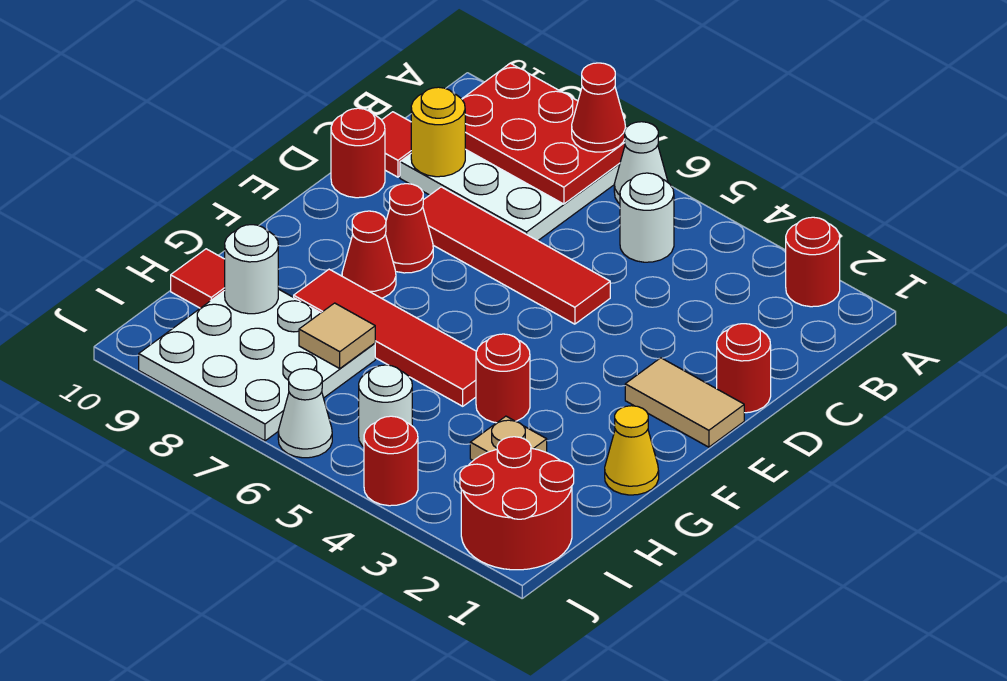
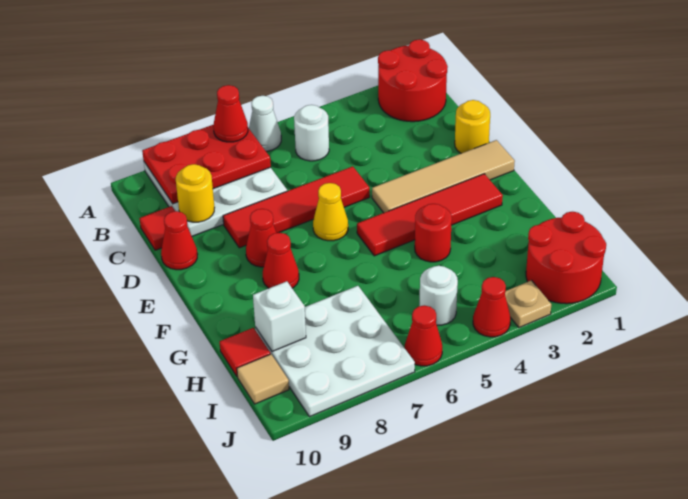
red 1x1 round brick [786,217,840,307] -> red 2x2 round brick [378,39,448,122]
red 1x1 round brick [717,324,771,413] -> yellow 1x1 round brick [455,100,490,153]
red 1x1 round brick [331,108,385,198] -> red 1x1 cone [161,211,198,270]
tan 1x2 tile [625,358,744,447] -> tan 1x4 tile [372,140,515,213]
yellow 1x1 cone [605,406,659,495] -> yellow 1x1 cone moved to [313,183,348,241]
red 1x4 tile [294,269,476,406] -> red 1x4 tile moved to [357,174,503,256]
tan 1x1 plate [470,416,547,460] -> tan 1x1 plate moved to [505,280,551,328]
tan 1x1 tile [299,303,375,368] -> tan 1x1 tile moved to [237,354,289,404]
white 1x1 round brick [225,225,278,314] -> white 1x1 brick [253,281,306,352]
red 1x1 round brick [364,416,418,506] -> red 1x1 cone [473,277,511,337]
white 1x1 cone [278,369,332,458] -> red 1x1 cone [405,305,442,366]

